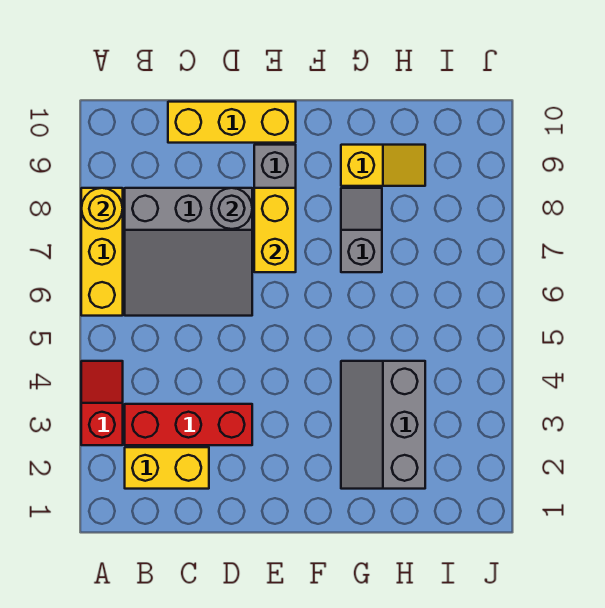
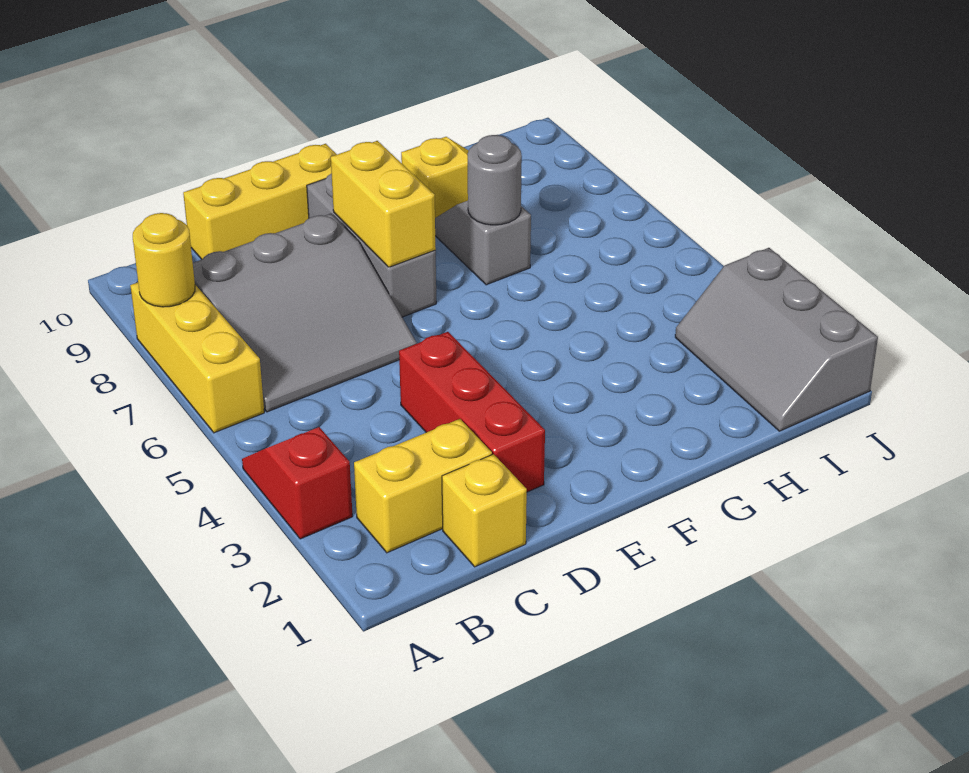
red 1x3 brick [125,404,252,445] -> red 1x3 brick turned to [399,332,545,492]
none -> yellow 1x1 brick [442,454,527,567]
grey 1x1 round brick [211,188,252,229] -> grey 1x1 round brick moved to [468,135,522,225]
grey 2x3 slope [341,361,425,489] -> grey 2x3 slope moved to [675,248,878,431]

